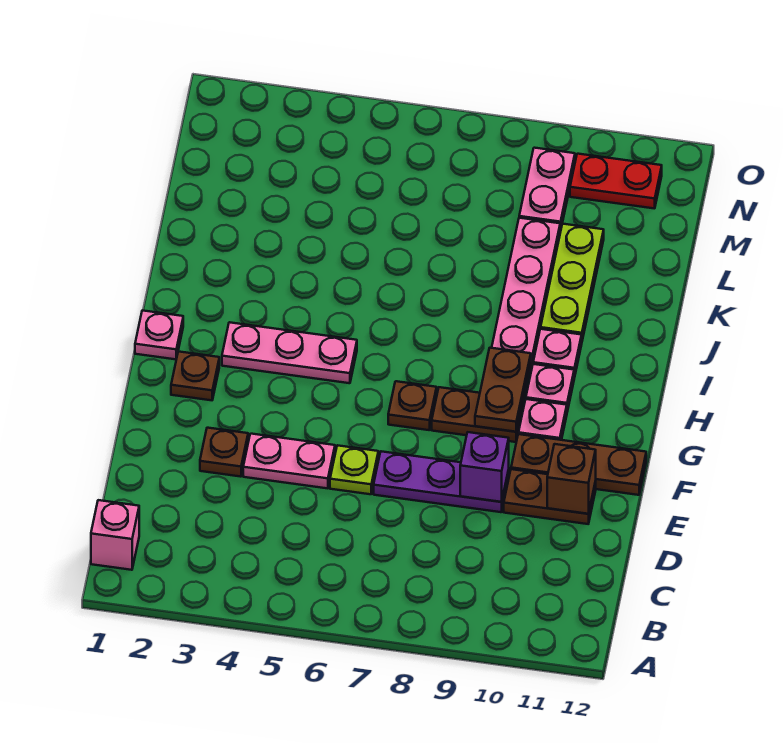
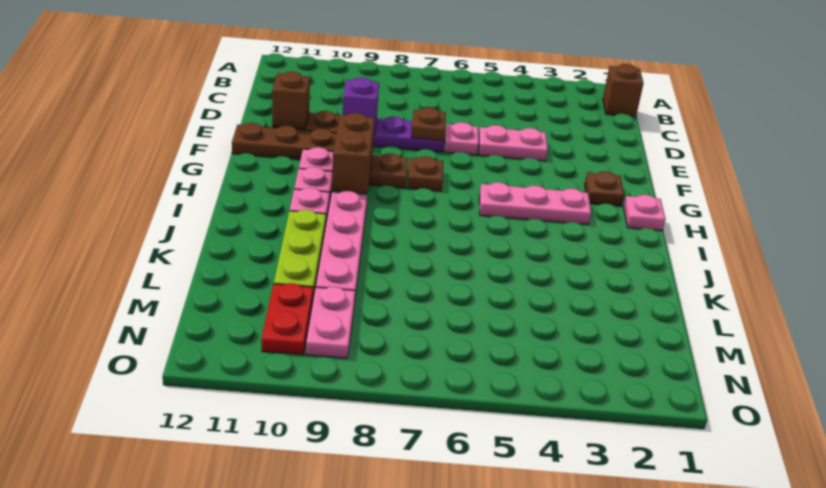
pink 1x1 brick [91,500,139,570] -> brown 1x1 brick [603,64,643,117]
brown 1x1 plate [200,428,248,477] -> brown 1x1 plate moved to [411,108,446,141]
lime 1x1 plate [330,445,378,494] -> pink 1x1 plate [444,122,479,155]
brown 1x2 plate [475,348,531,432] -> brown 1x2 brick [332,113,375,194]
red 1x2 plate [570,154,662,209] -> red 1x2 plate turned to [261,283,313,355]

